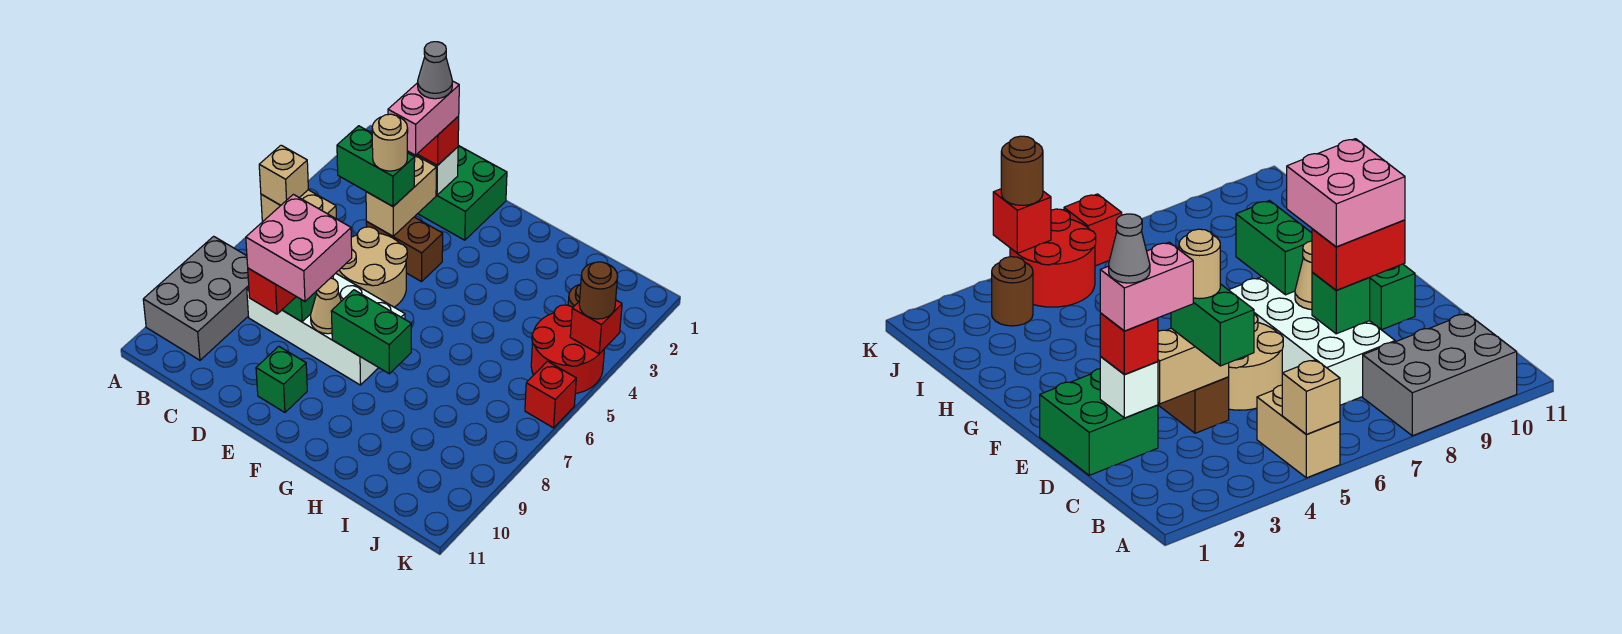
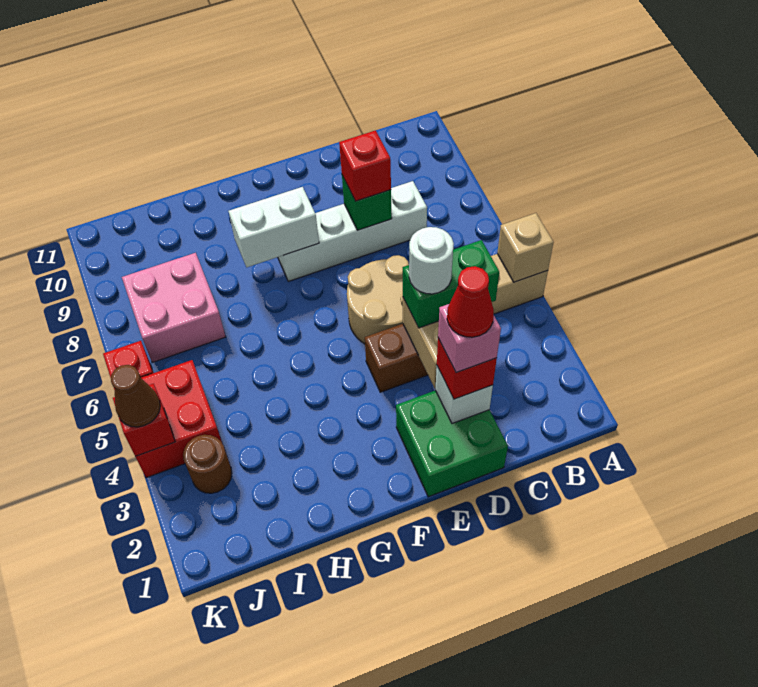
grey 2x3 brick [143,236,249,360] -> none
white 2x4 brick [247,273,405,385] -> white 1x4 brick [278,181,427,281]
pink 1x2 brick [388,81,459,155] -> pink 1x1 brick [438,304,501,373]
grey 1x1 cone [418,42,452,99] -> red 1x1 cone [447,266,494,337]
tan 1x1 round brick [372,114,408,171] -> white 1x1 round brick [409,227,454,294]
red 1x2 brick [248,268,296,314] -> red 1x1 brick [339,130,391,201]
pink 2x2 brick [246,194,352,301] -> pink 2x2 brick moved to [122,253,226,363]
tan 1x1 cone [311,278,341,334] -> none
green 1x1 brick [256,347,307,412] -> none
green 1x2 brick [331,290,411,374] -> white 1x2 brick [229,187,319,267]
red 2x2 round brick [531,305,605,393] -> red 2x2 brick [114,360,222,478]
brown 1x1 round brick [579,262,618,319] -> brown 1x1 cone [111,365,160,427]

